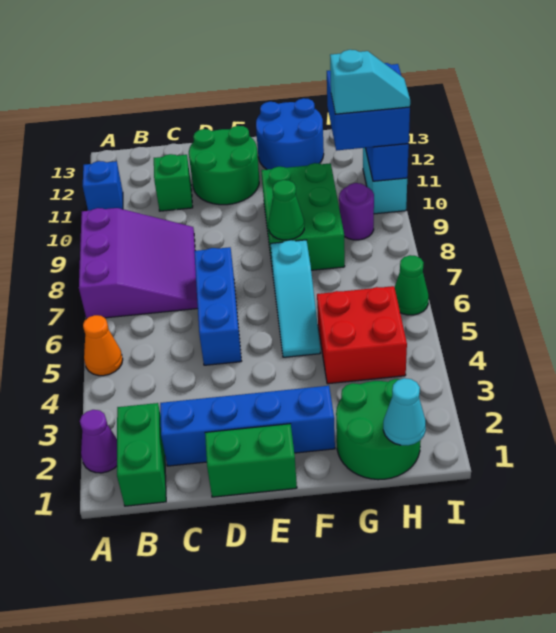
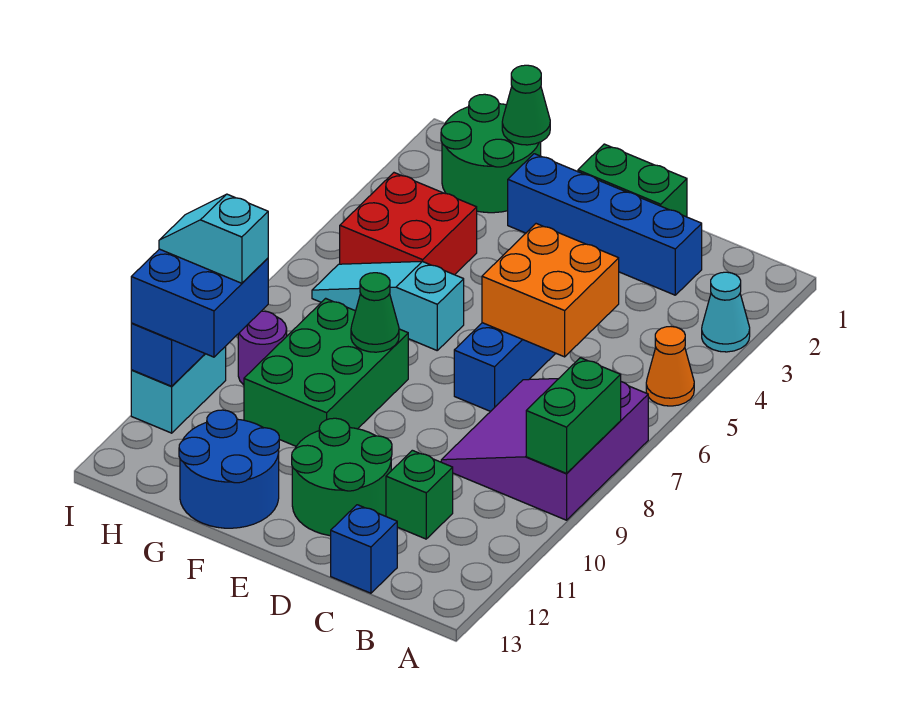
purple 1x1 cone [80,410,117,473] -> none
blue 1x1 brick [83,161,123,211] -> blue 1x1 brick moved to [331,505,397,593]
green 1x2 brick [117,403,166,506] -> green 1x2 brick moved to [526,358,621,473]
none -> orange 2x2 brick [482,224,619,357]
cyan 1x3 slope [270,240,320,357] -> cyan 1x3 slope turned to [312,261,464,350]
cyan 1x1 cone [383,378,426,445] -> cyan 1x1 cone moved to [702,272,750,352]
green 1x1 cone [395,255,429,315] -> green 1x1 cone moved to [502,65,550,145]

